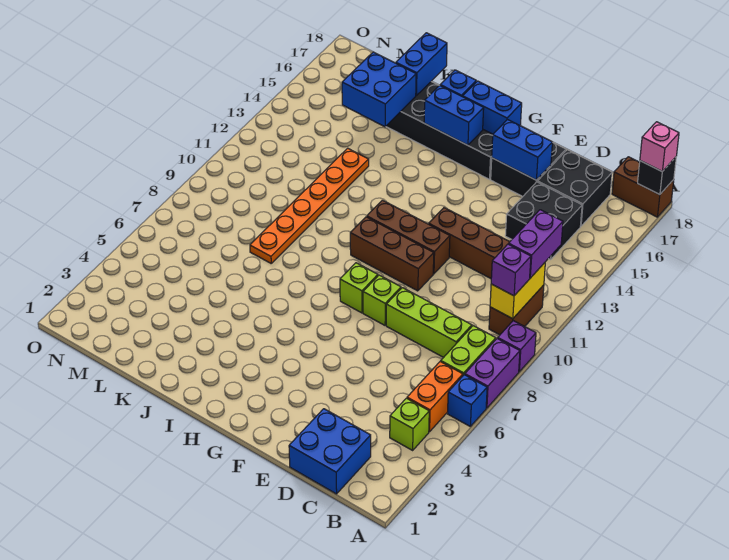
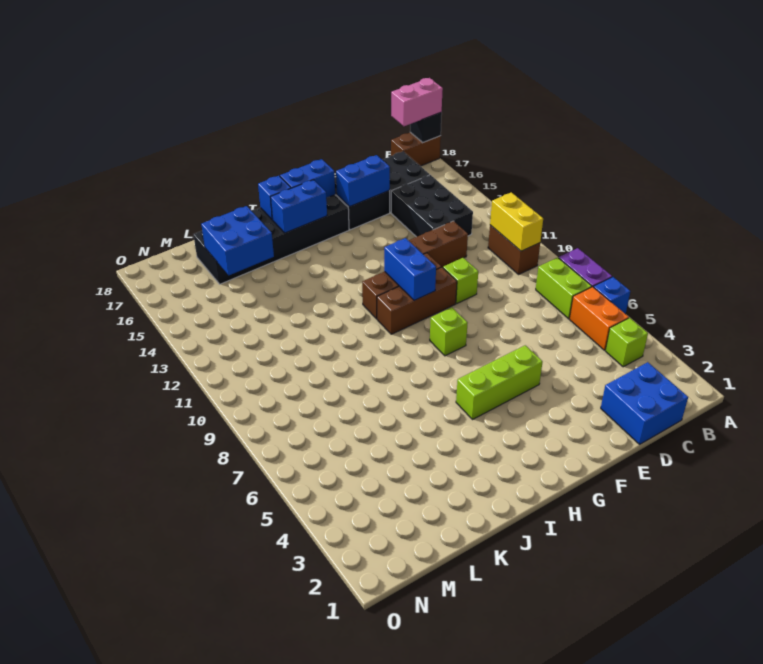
purple 1x1 brick [498,321,536,372] -> none
pink 1x1 brick [640,122,679,171] -> pink 1x2 brick [391,78,443,126]
purple 1x1 brick [491,244,531,296] -> none
purple 1x2 brick [509,210,563,278] -> none
lime 1x3 brick [386,288,472,357] -> lime 1x3 brick moved to [456,345,542,419]
black 2x2 brick [505,182,582,260] -> black 2x3 brick [391,175,473,237]
lime 1x1 brick [363,275,401,325] -> lime 1x1 brick moved to [443,258,478,303]
orange 1x6 plate [250,148,369,263] -> none
blue 1x2 brick [396,33,447,96] -> blue 1x2 brick moved to [384,238,436,300]

